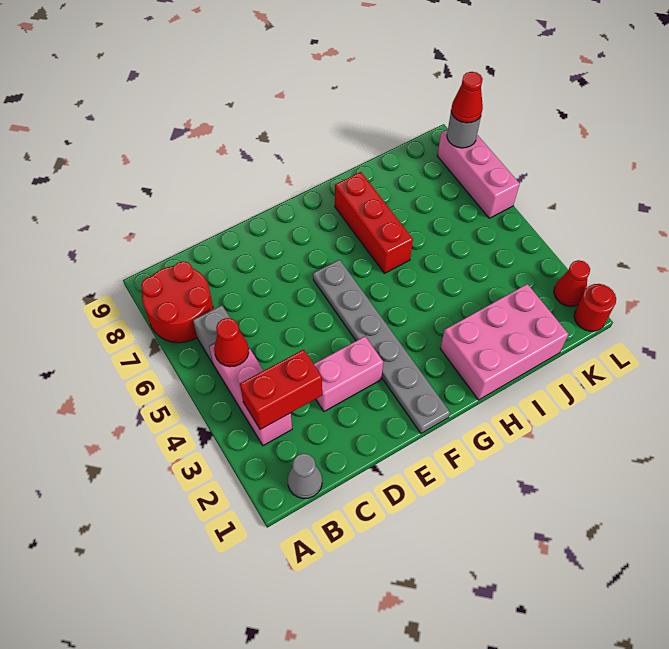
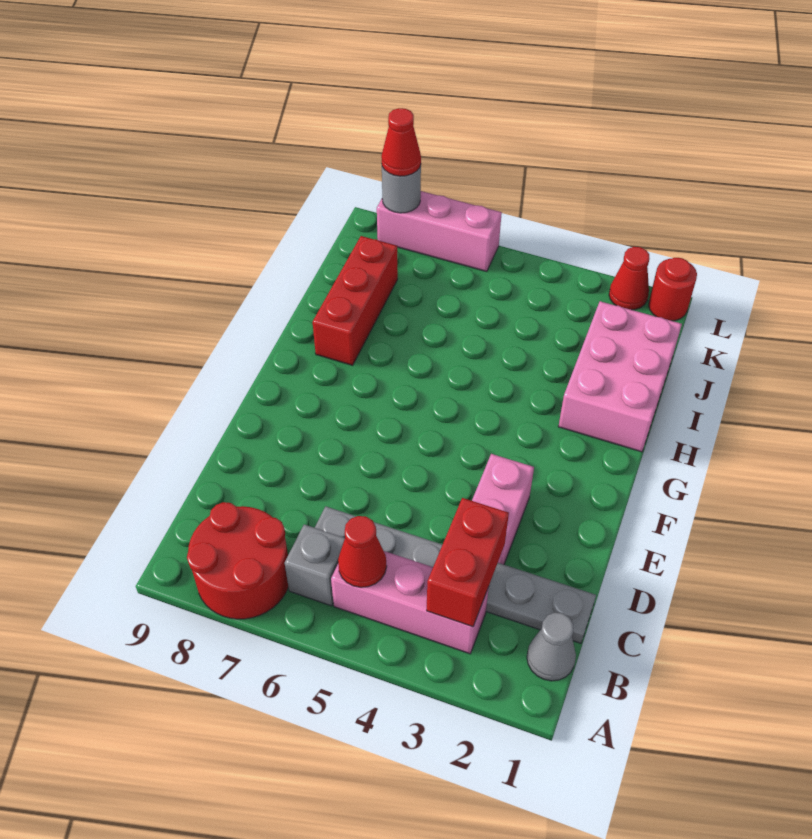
grey 1x6 plate [313,260,450,433] -> grey 1x6 plate moved to [315,506,596,643]
red 1x3 brick [335,172,413,273] -> red 1x3 brick turned to [313,236,398,365]

